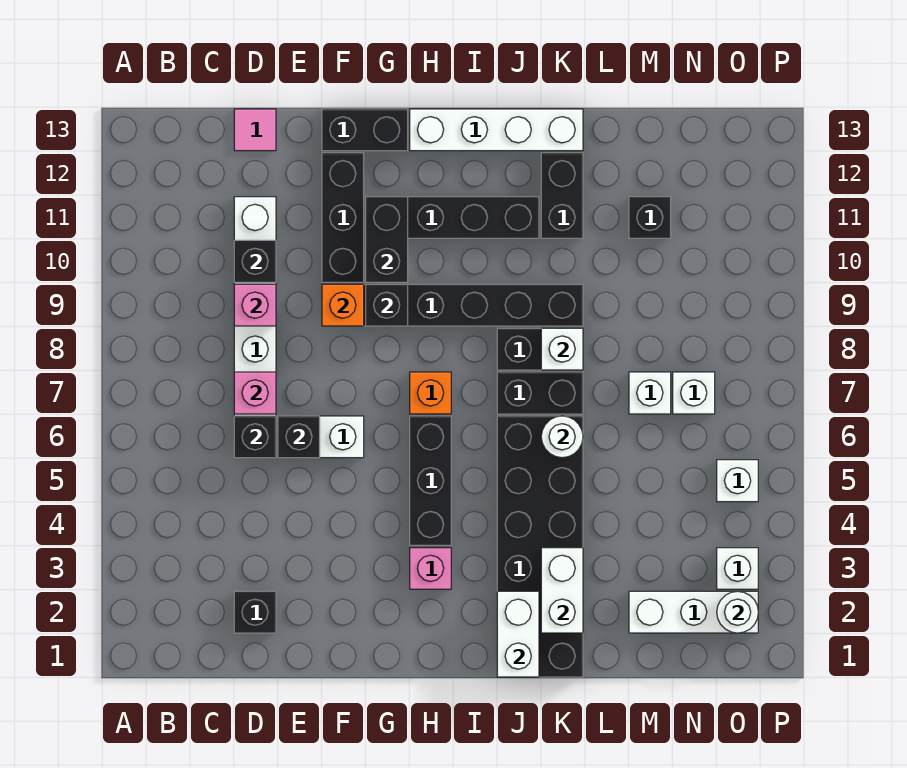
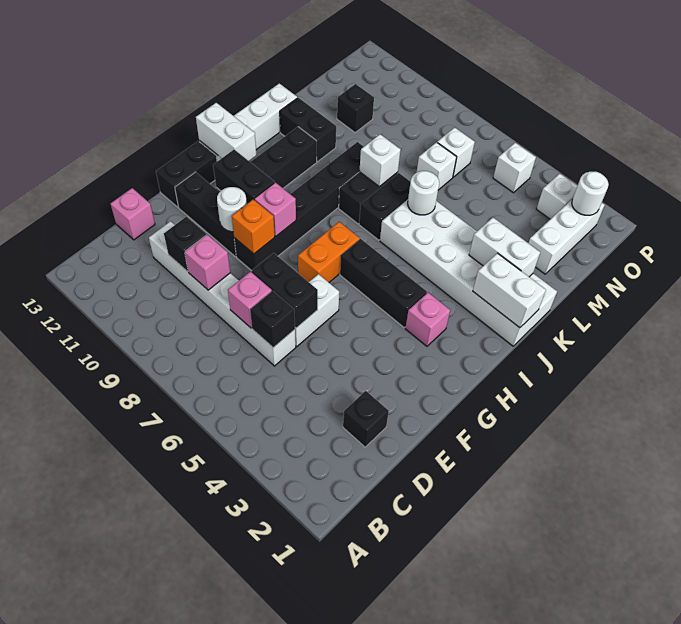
pink 1x1 tile [234,109,276,151] -> pink 1x1 brick [110,188,155,240]
black 1x1 brick [278,416,320,458] -> black 1x2 brick [252,253,318,328]
none -> white 1x1 round brick [217,187,247,232]
black 1x1 brick [366,284,408,326] -> pink 1x1 brick [254,182,296,236]
orange 1x1 brick [410,372,451,414] -> orange 1x2 brick [298,222,360,282]
none -> white 1x2 brick [196,103,256,161]
black 2x6 brick [497,416,583,677] -> white 2x6 brick [380,200,557,346]

